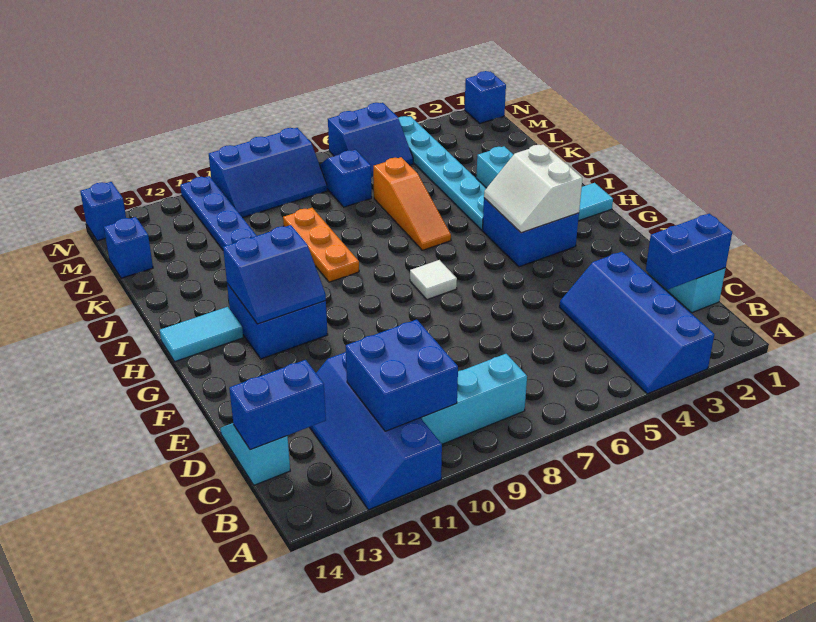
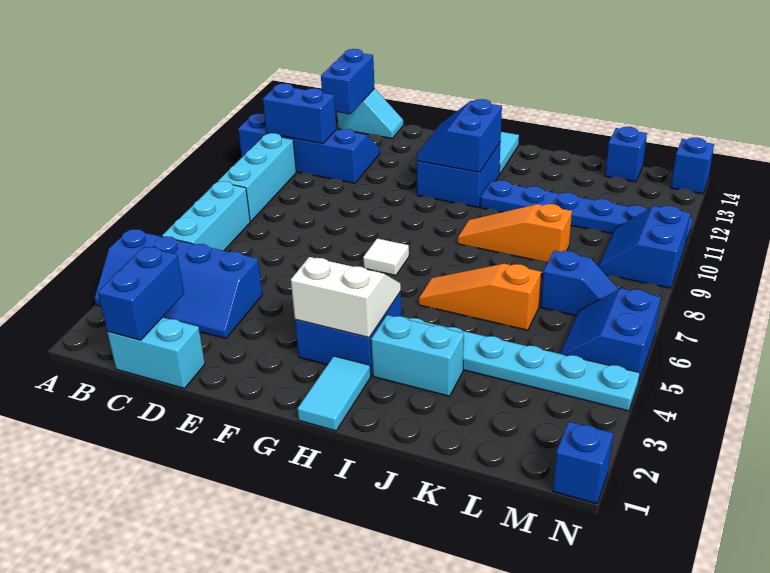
blue 2x4 slope [560,252,714,394] -> blue 2x4 slope turned to [94,229,262,339]
none -> cyan 1x3 brick [162,181,250,251]
blue 2x2 brick [346,320,458,431] -> blue 1x2 brick [263,83,336,144]
orange 1x3 plate [283,208,359,282] -> orange 1x3 slope [457,204,572,263]
blue 2x3 slope [209,128,327,218] -> blue 2x2 slope [599,206,690,288]

